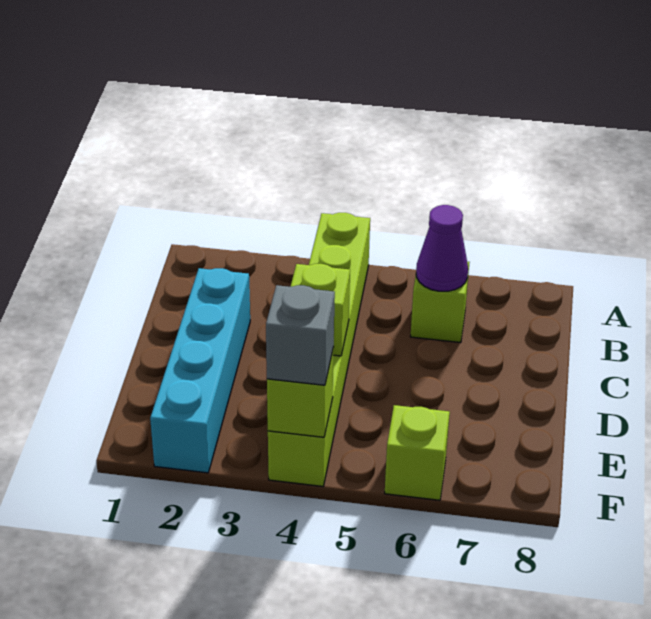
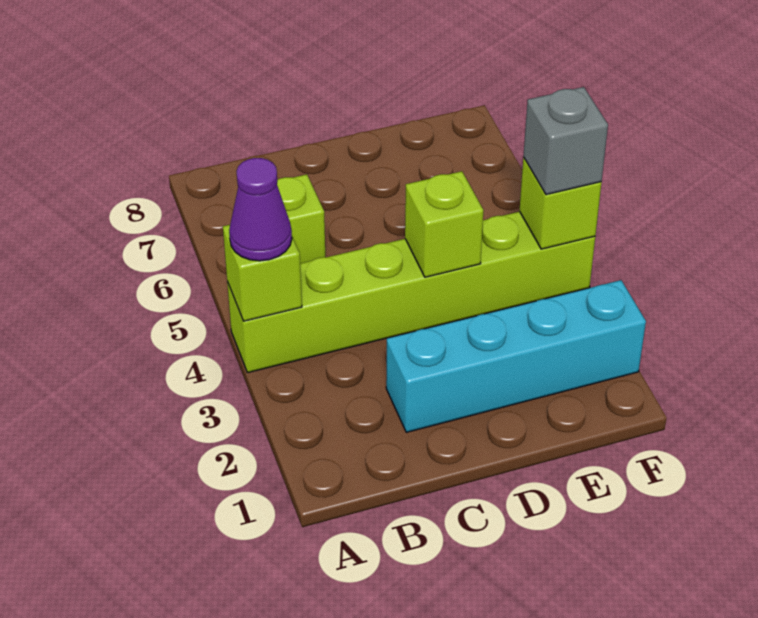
purple 1x1 cone [416,205,468,291] -> purple 1x1 cone moved to [229,158,292,261]
lime 1x1 brick [385,405,450,500] -> lime 1x1 brick moved to [223,225,302,321]

